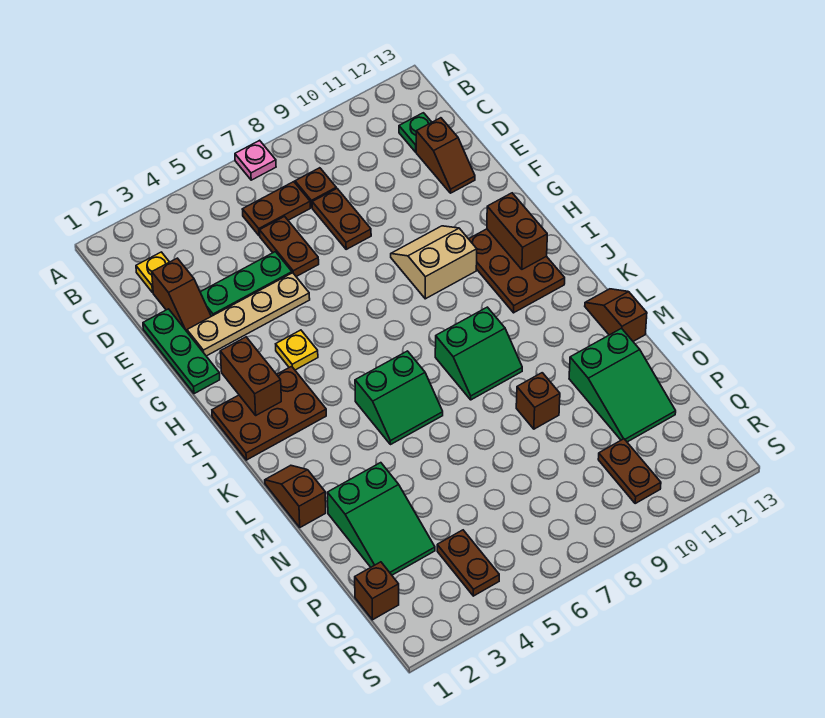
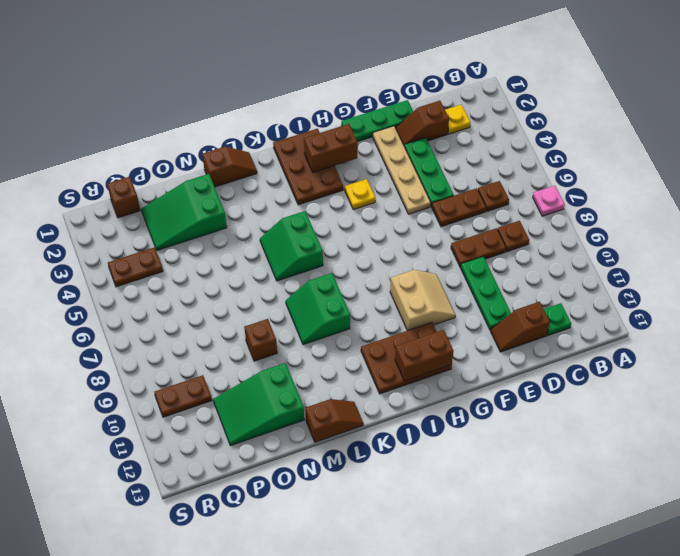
brown 1x2 plate [242,182,310,236] -> brown 1x1 plate [478,181,509,211]
none -> green 1x3 plate [461,257,511,330]

